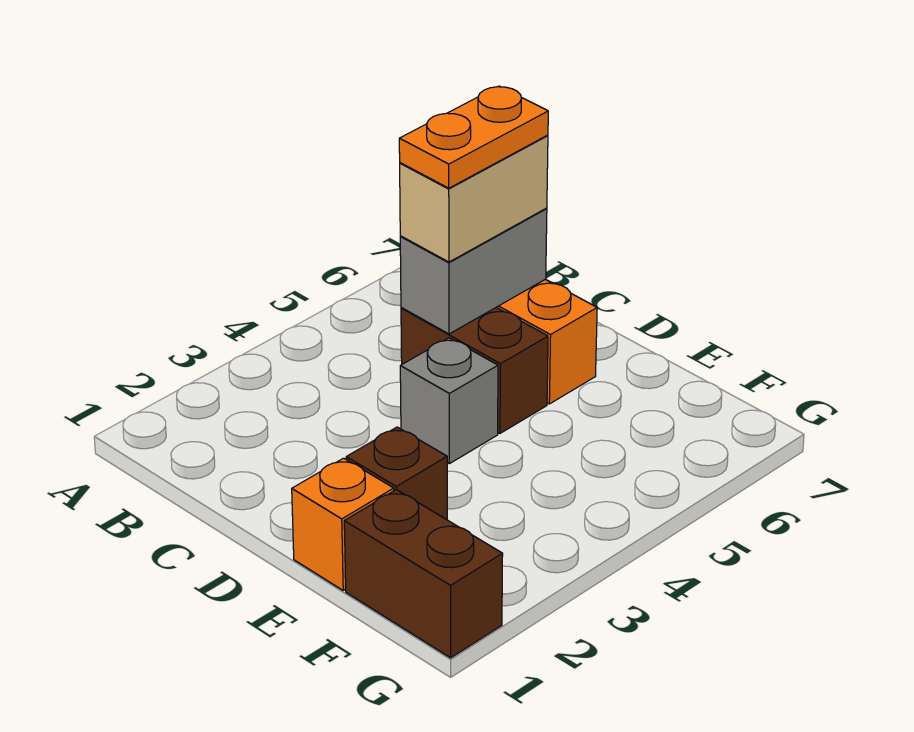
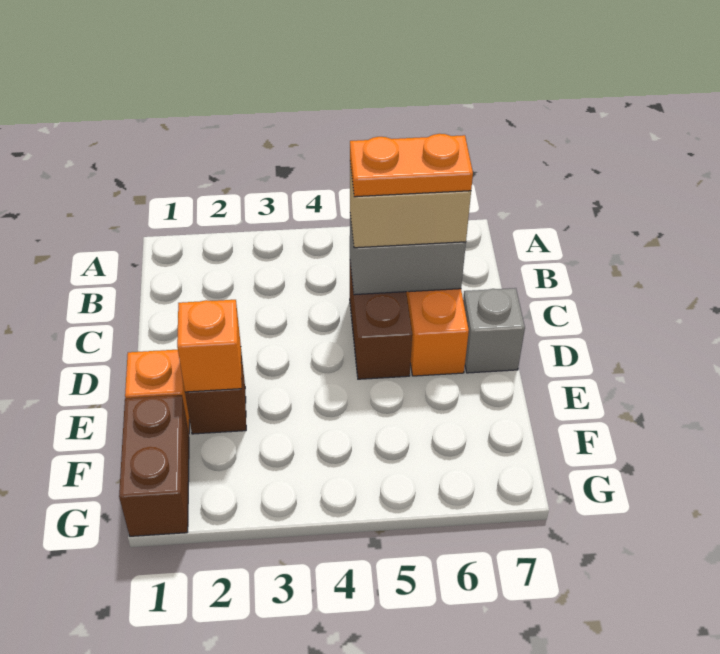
grey 1x1 brick [400,338,498,464] -> grey 1x1 brick moved to [463,288,525,373]
none -> orange 1x1 brick [177,300,242,392]

